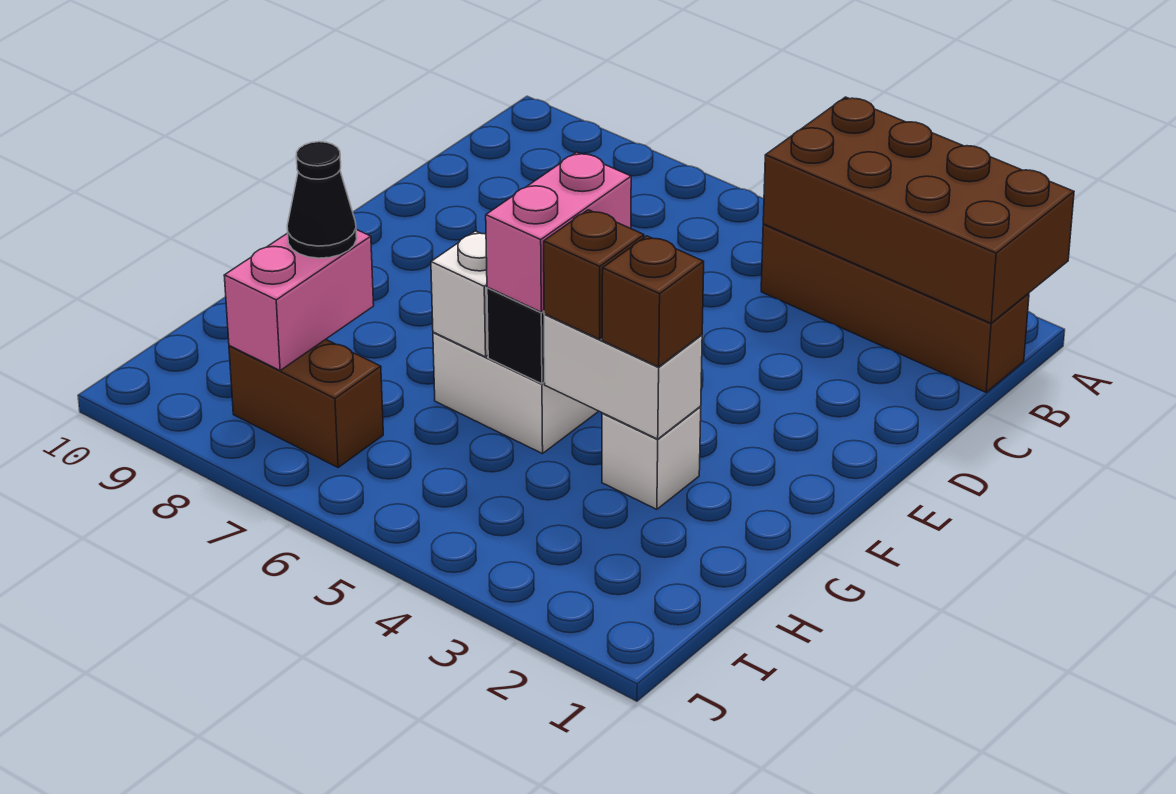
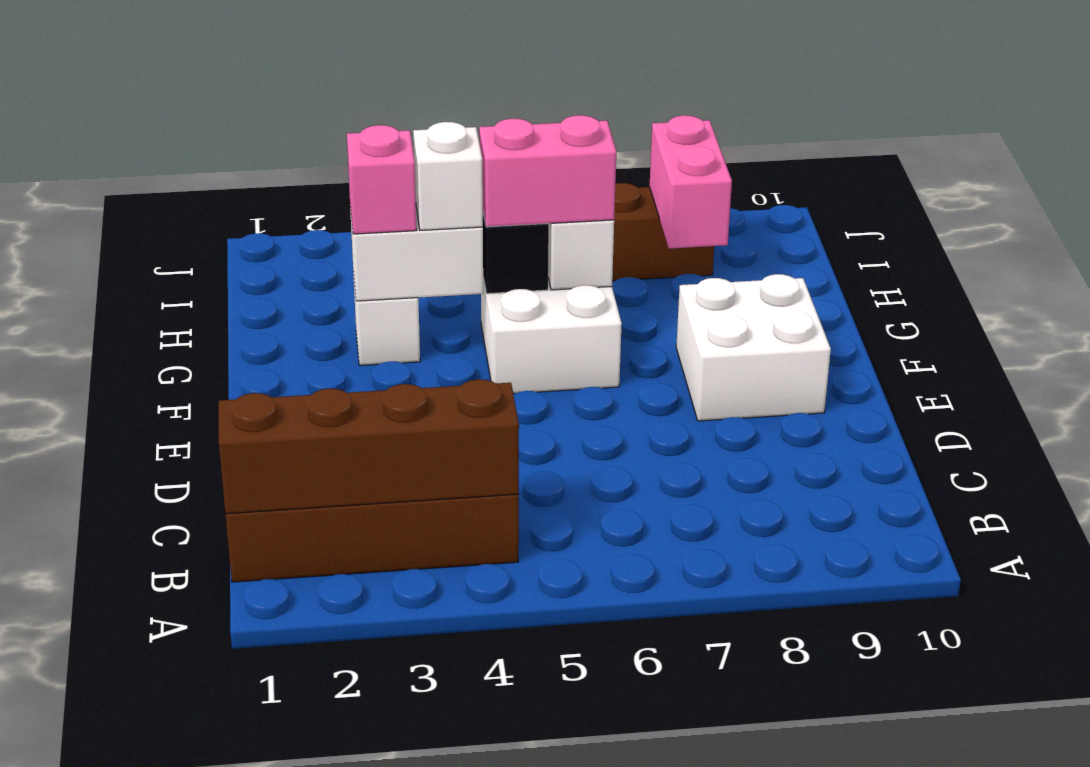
brown 2x4 brick [763,97,1074,323] -> brown 1x4 brick [219,379,519,514]
none -> white 2x2 brick [676,274,831,421]
pink 1x2 brick [486,152,631,312] -> pink 1x2 brick turned to [479,115,616,227]
brown 1x1 brick [602,236,704,367] -> pink 1x1 brick [347,125,416,234]
brown 1x1 brick [544,210,644,339] -> white 1x1 brick [413,122,483,230]
black 1x1 cone [287,142,357,258] -> none

